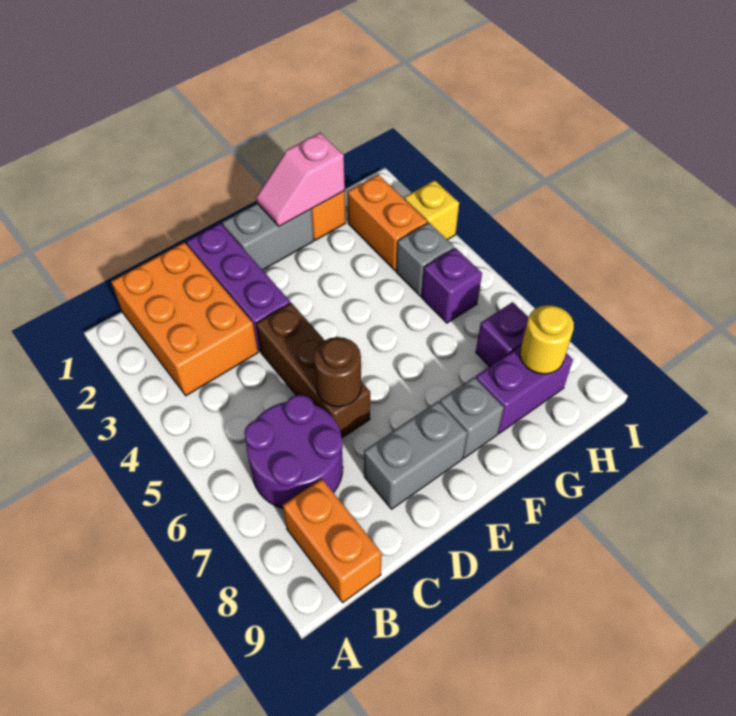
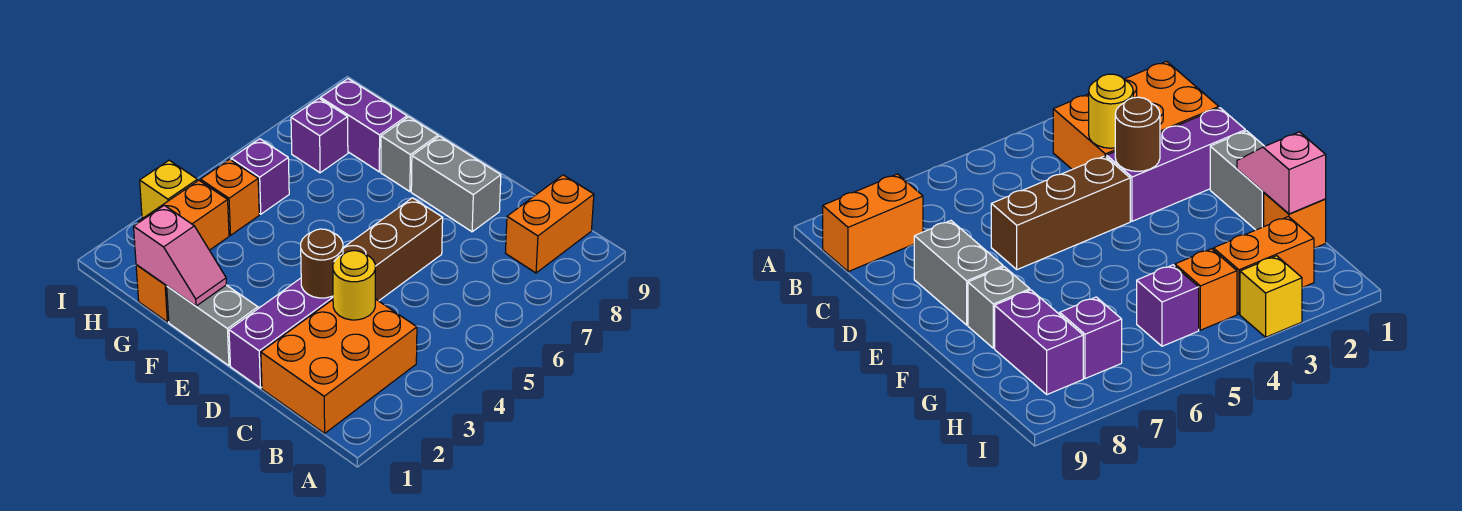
purple 2x2 round brick [244,395,343,508] -> none
brown 1x1 round brick [314,337,361,407] -> brown 1x1 round brick moved to [301,229,343,298]
grey 1x1 brick [396,223,454,296] -> orange 1x1 brick [200,159,259,235]
yellow 1x1 round brick [520,305,574,374] -> yellow 1x1 round brick moved to [333,251,375,320]

